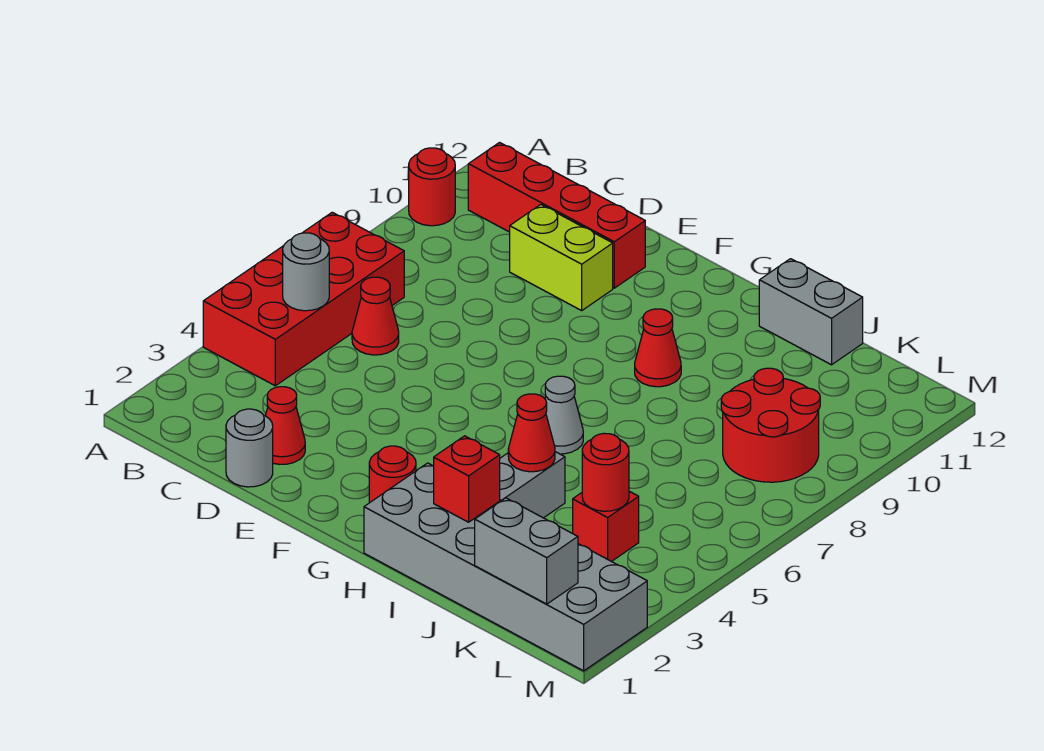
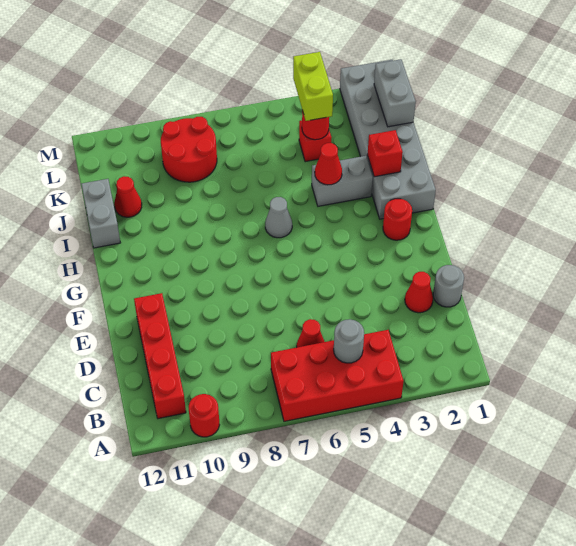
lime 1x2 brick [510,205,613,311] -> lime 1x2 brick moved to [293,52,333,121]
red 1x1 cone [635,309,681,387] -> red 1x1 cone moved to [114,176,142,217]

